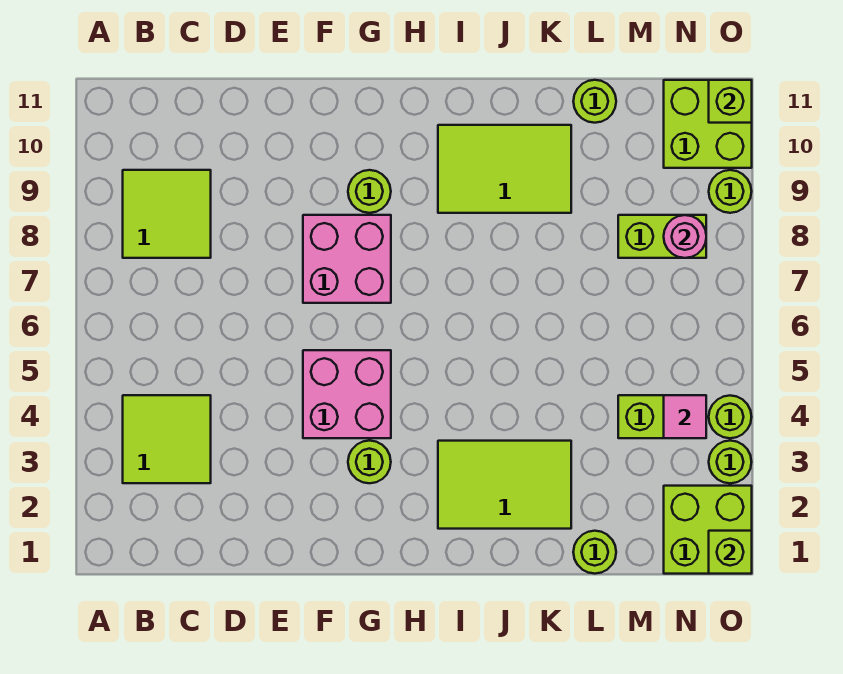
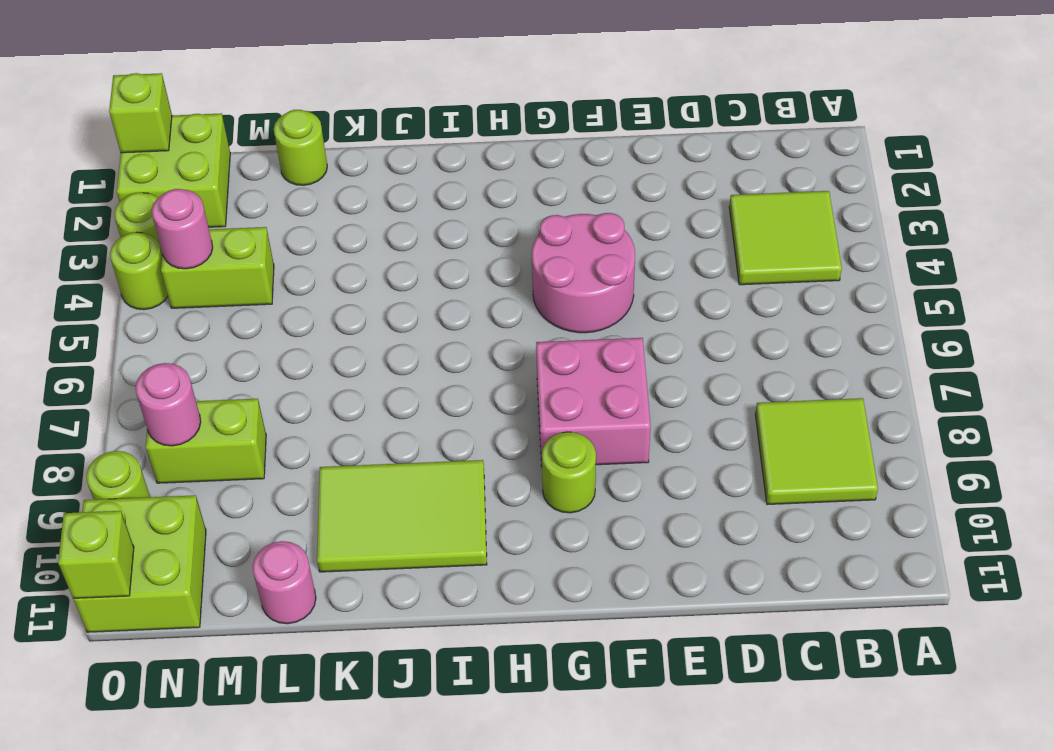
pink 2x2 brick [303,350,391,438] -> pink 2x2 round brick [532,213,635,333]
lime 1x1 round brick [348,441,391,483] -> none
lime 2x3 tile [438,441,571,529] -> none
lime 1x1 round brick [573,80,616,123] -> pink 1x1 round brick [253,541,316,624]
pink 1x1 tile [664,395,706,438] -> pink 1x1 round brick [152,189,213,269]

